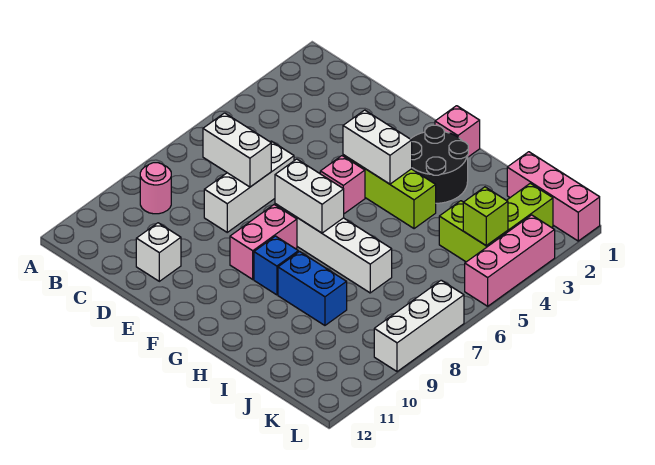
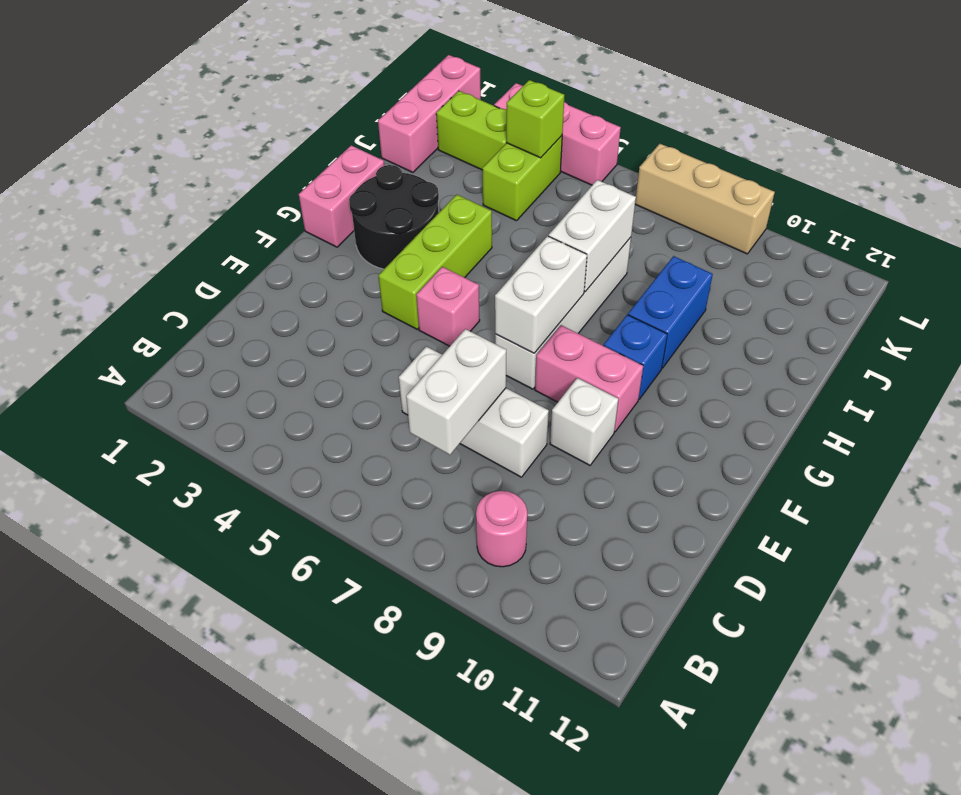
white 1x1 brick [136,223,181,281] -> white 1x1 brick moved to [550,378,618,465]
white 1x2 brick [343,110,412,184] -> white 1x2 brick moved to [549,180,636,292]
pink 1x1 brick [435,106,480,157] -> pink 1x2 brick [299,145,384,247]
white 1x3 brick [374,280,464,372] -> tan 1x3 brick [635,144,775,254]

